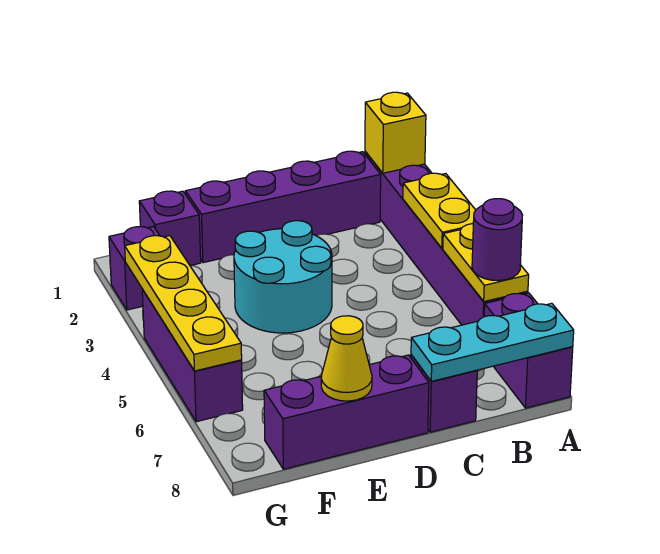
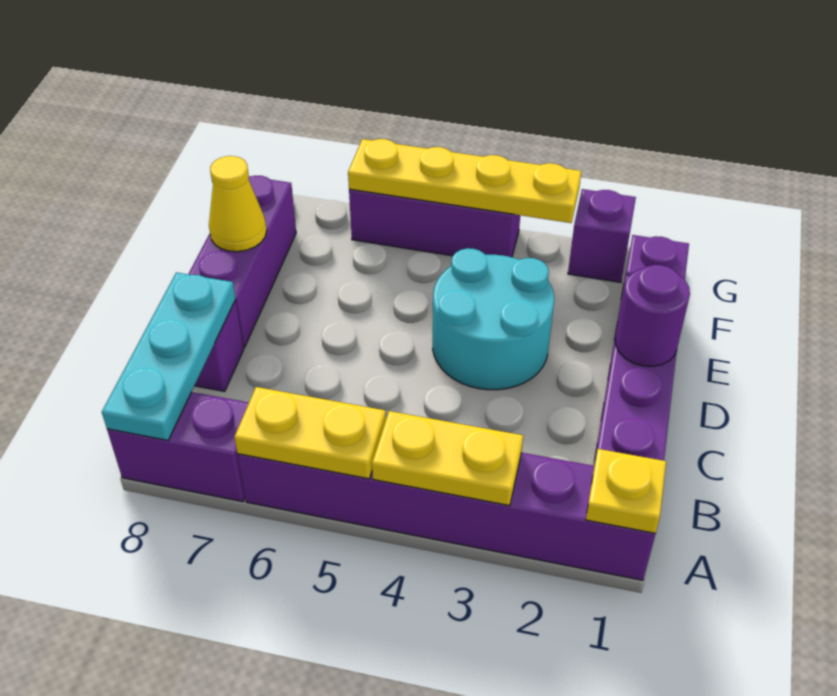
yellow 1x1 brick [365,92,426,173] -> yellow 1x1 plate [586,449,666,533]
purple 1x1 round brick [472,199,523,281] -> purple 1x1 round brick moved to [615,265,690,366]

